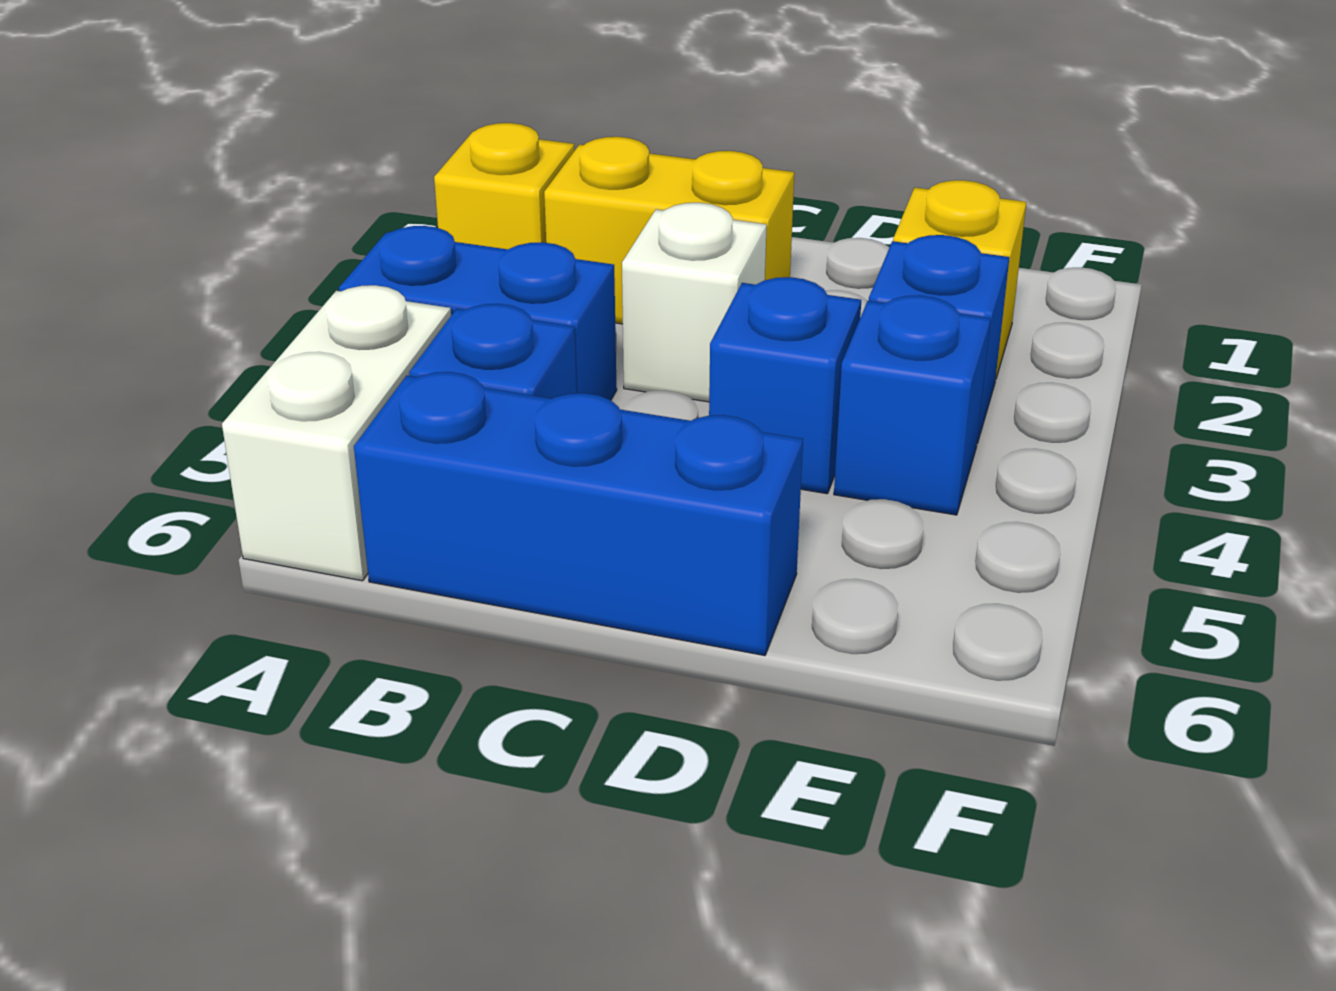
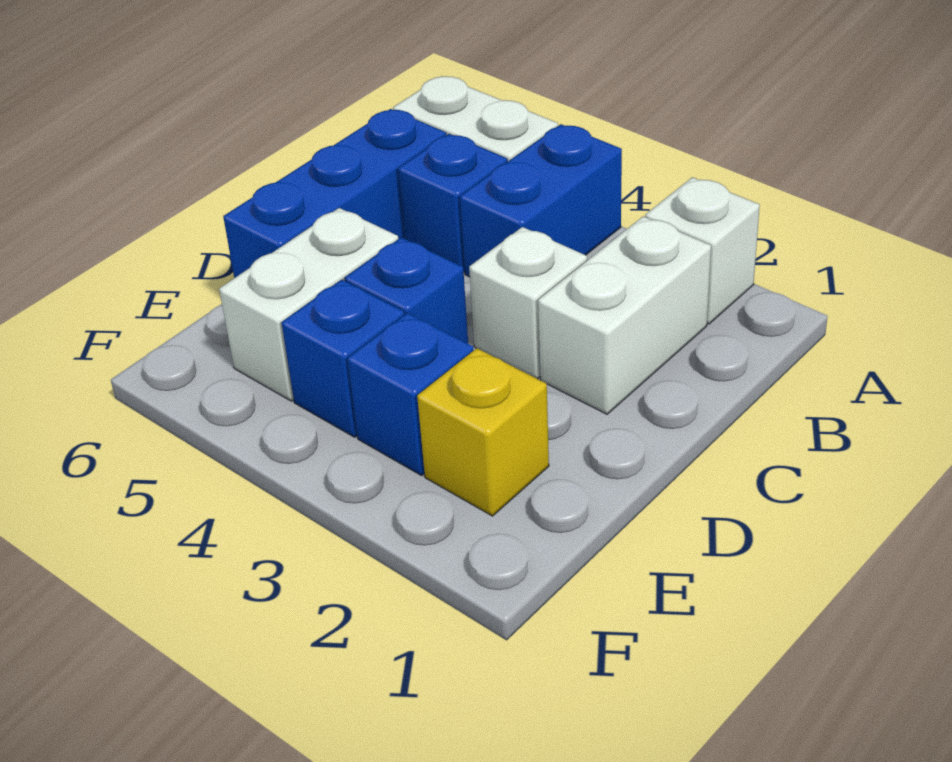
yellow 1x1 brick [434,123,574,249] -> white 1x1 brick [645,177,760,324]
yellow 1x2 brick [544,137,794,324] -> white 1x2 brick [538,216,711,414]
none -> white 1x2 brick [219,208,398,401]

